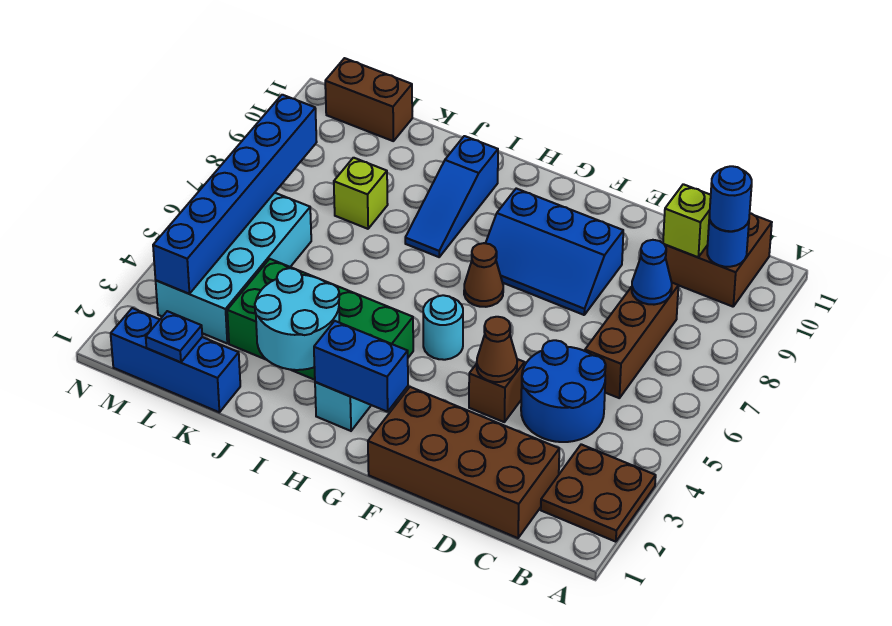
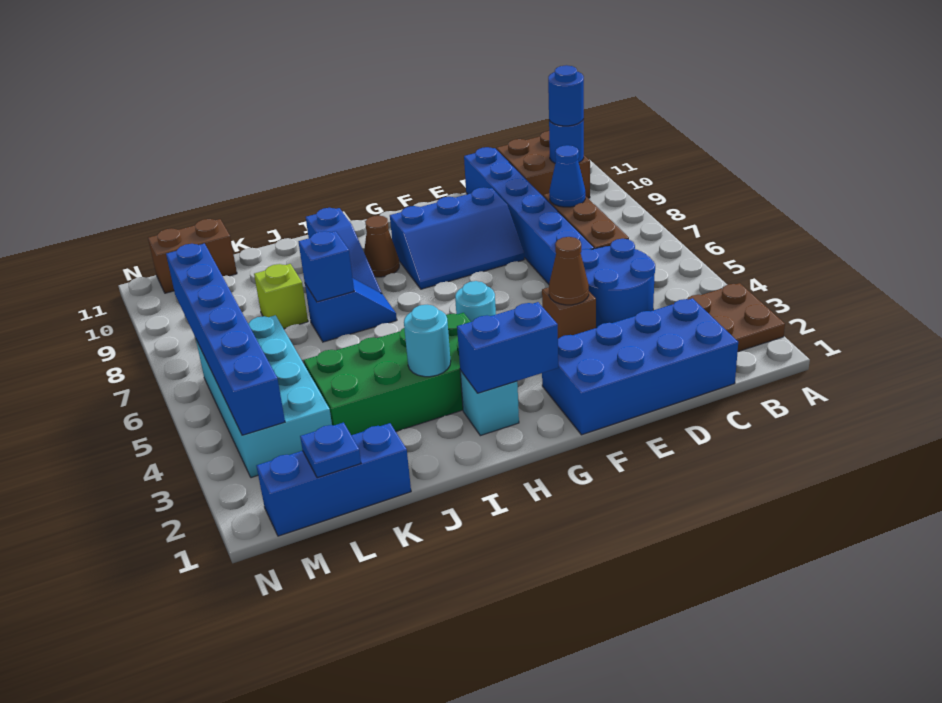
brown 2x4 brick [368,387,559,538] -> blue 2x4 brick [542,298,738,435]
lime 1x1 brick [663,184,711,257] -> none
none -> blue 1x6 brick [464,147,594,284]
brown 1x1 cone [464,243,503,307] -> brown 1x1 cone moved to [364,216,399,277]
cyan 2x2 round brick [255,268,339,370] -> cyan 1x1 round brick [404,305,451,377]
none -> blue 1x2 slope [305,278,397,342]
none -> blue 1x1 brick [299,231,354,302]

